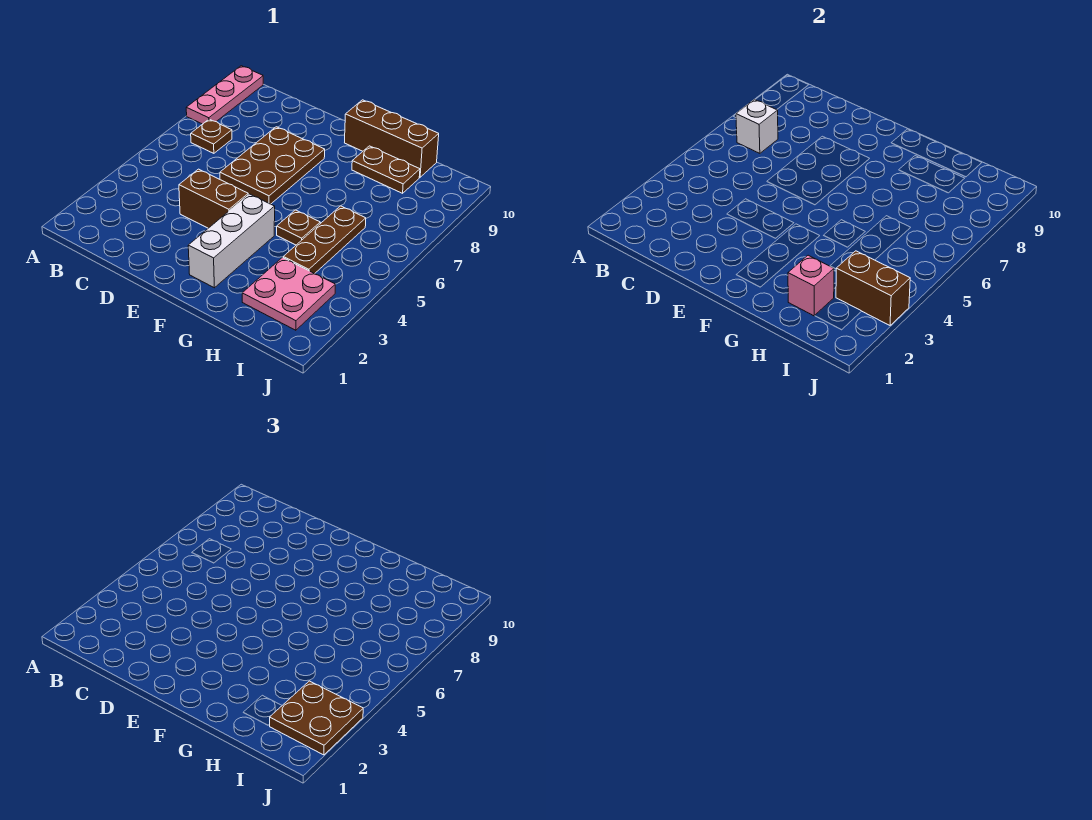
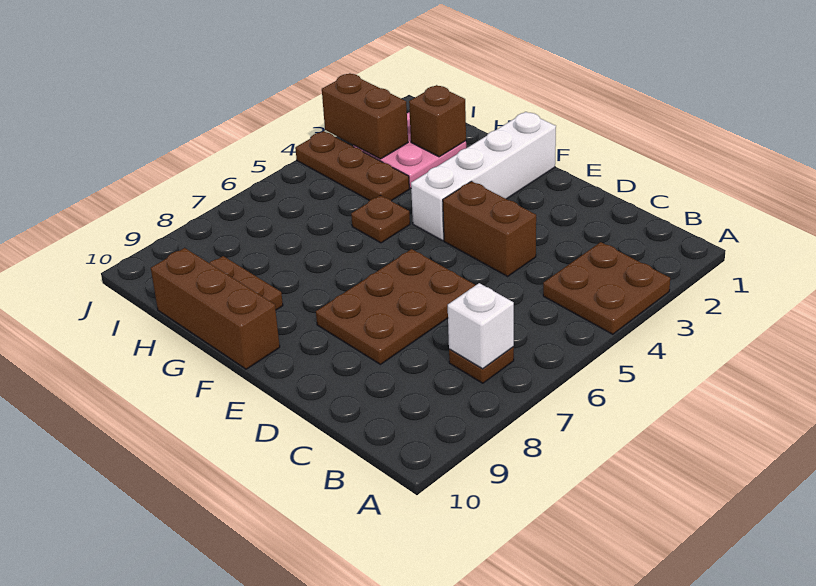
pink 1x3 plate [186,66,263,124] -> none
white 1x3 brick [188,194,275,288] -> white 1x4 brick [411,112,556,241]
pink 1x1 brick [788,255,834,316] -> brown 1x1 brick [409,85,466,157]
brown 1x3 plate [283,206,366,274] -> brown 1x3 plate turned to [295,131,409,201]
brown 2x2 plate [270,681,363,755] -> brown 2x2 plate moved to [543,242,670,334]

